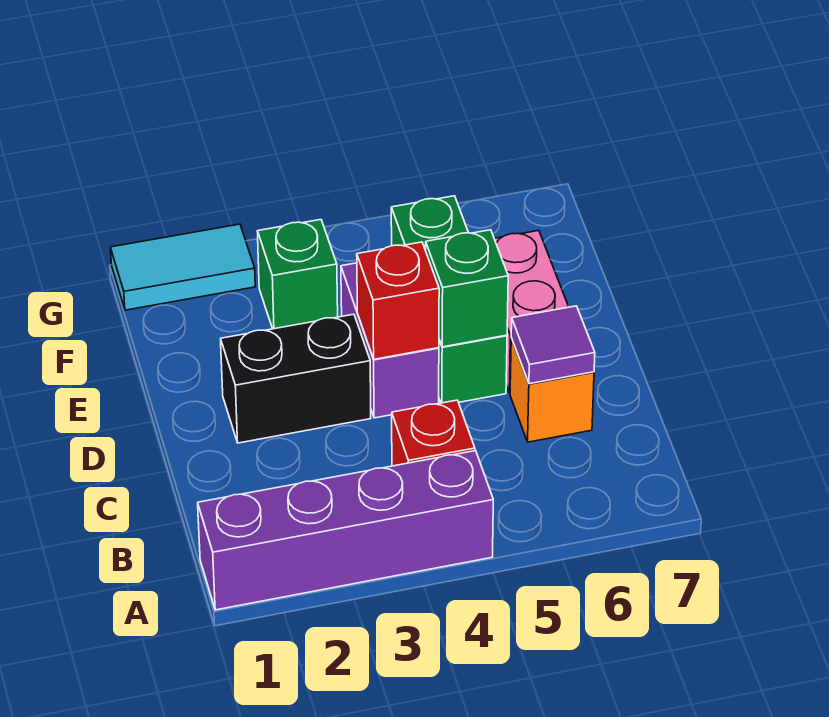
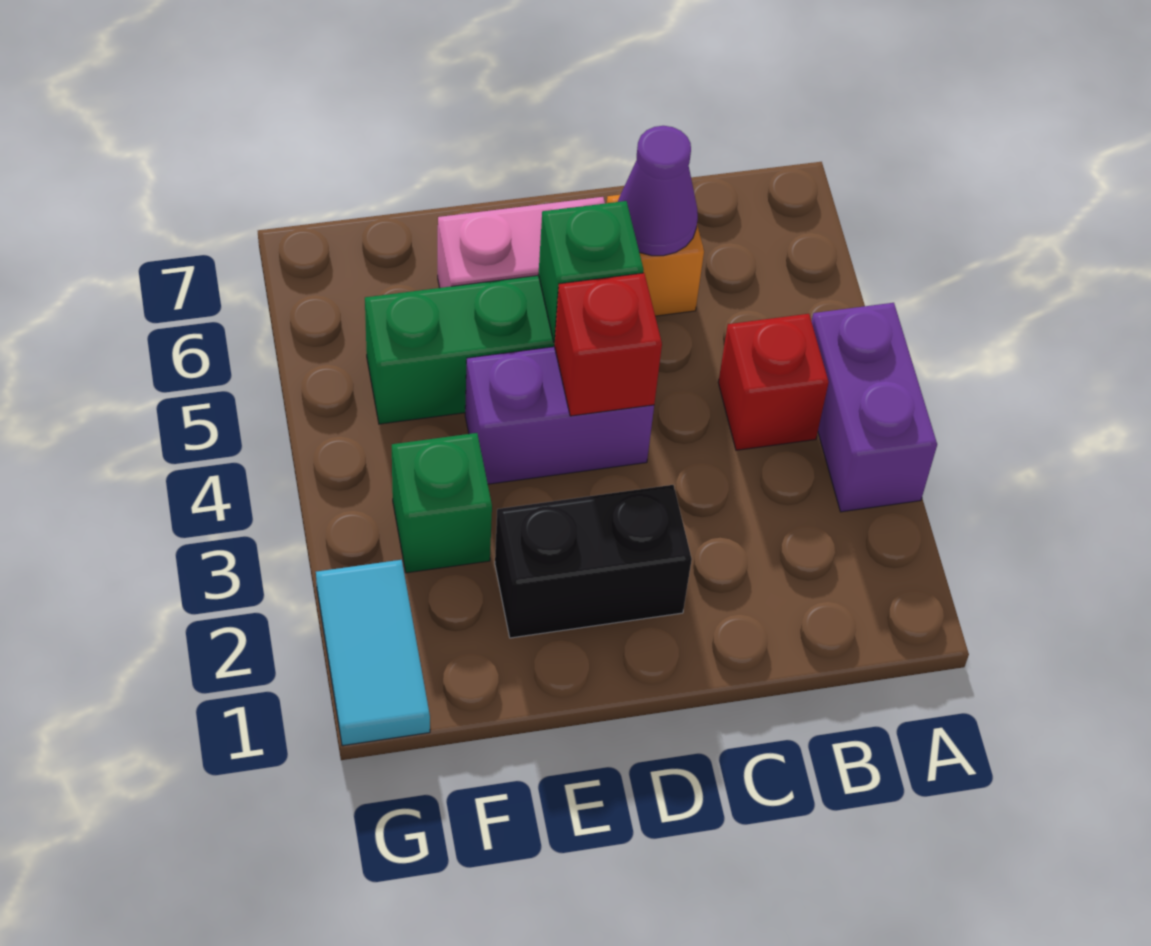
purple 1x4 brick [198,451,493,610] -> purple 1x2 brick [812,303,937,512]
purple 1x1 tile [511,306,595,384] -> purple 1x1 cone [618,126,698,256]
black 1x2 brick [221,314,371,443] -> black 1x2 brick turned to [495,485,692,638]

